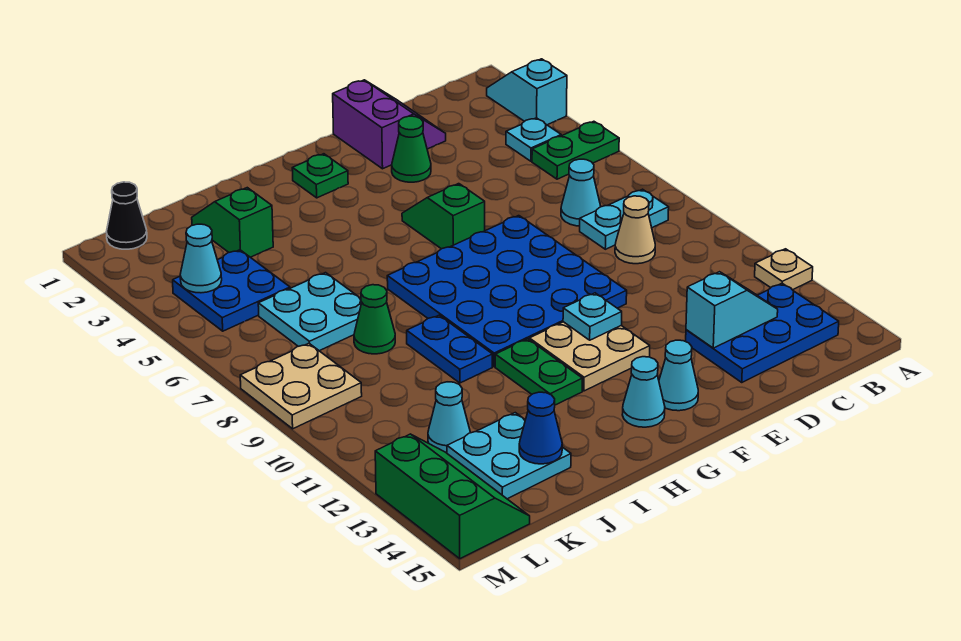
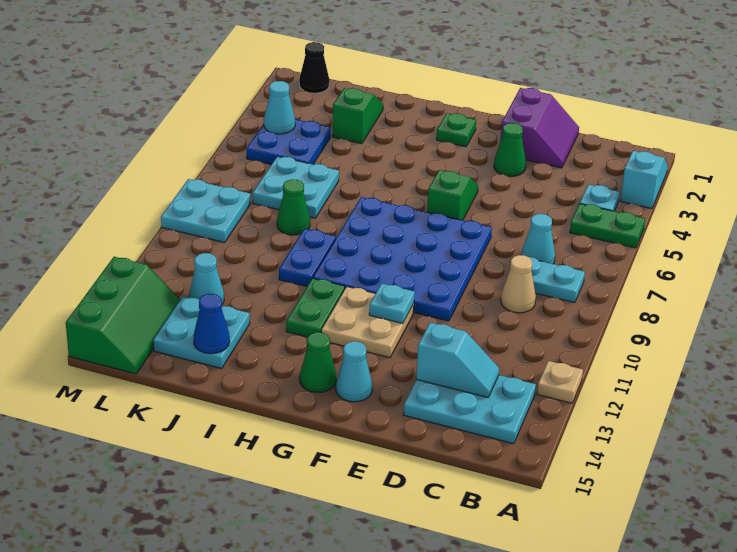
blue 2x3 plate [686,283,839,382] -> cyan 2x3 plate [404,375,536,444]
cyan 1x1 cone [622,357,665,427] -> green 1x1 cone [300,332,336,393]
tan 2x2 plate [240,343,362,429] -> cyan 2x2 plate [161,179,251,243]

